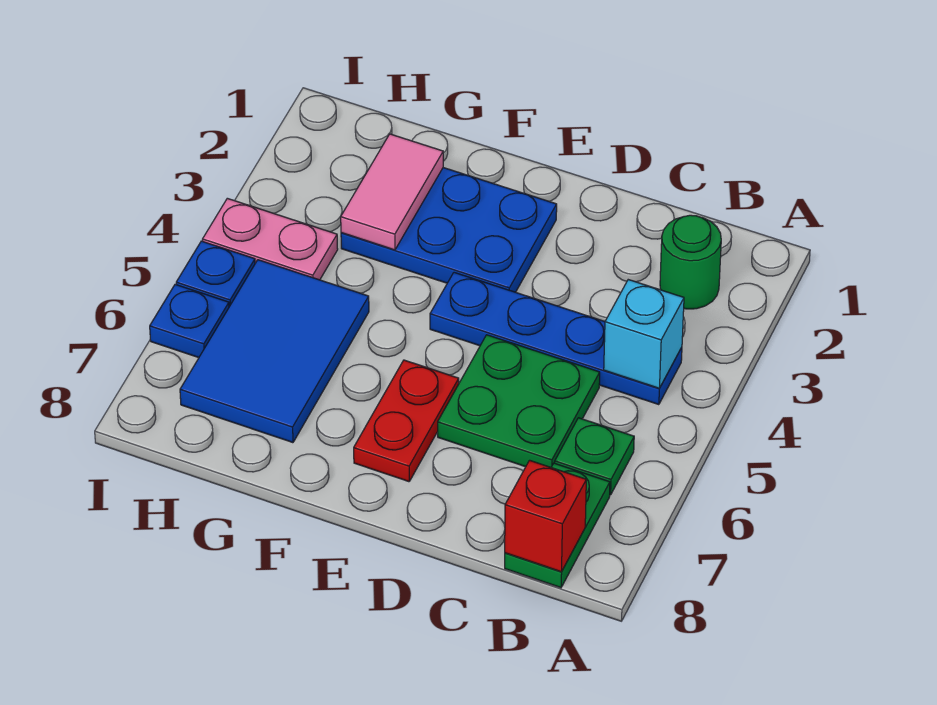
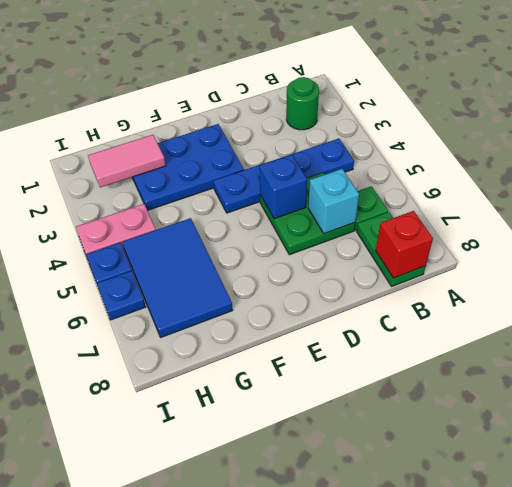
cyan 1x1 brick [604,280,684,388] -> cyan 1x1 brick moved to [308,169,359,234]
none -> blue 1x1 brick [259,155,307,219]
red 1x2 plate [354,360,459,482] -> none
pink 1x2 tile [341,134,443,250] -> pink 1x2 tile turned to [88,135,166,187]

